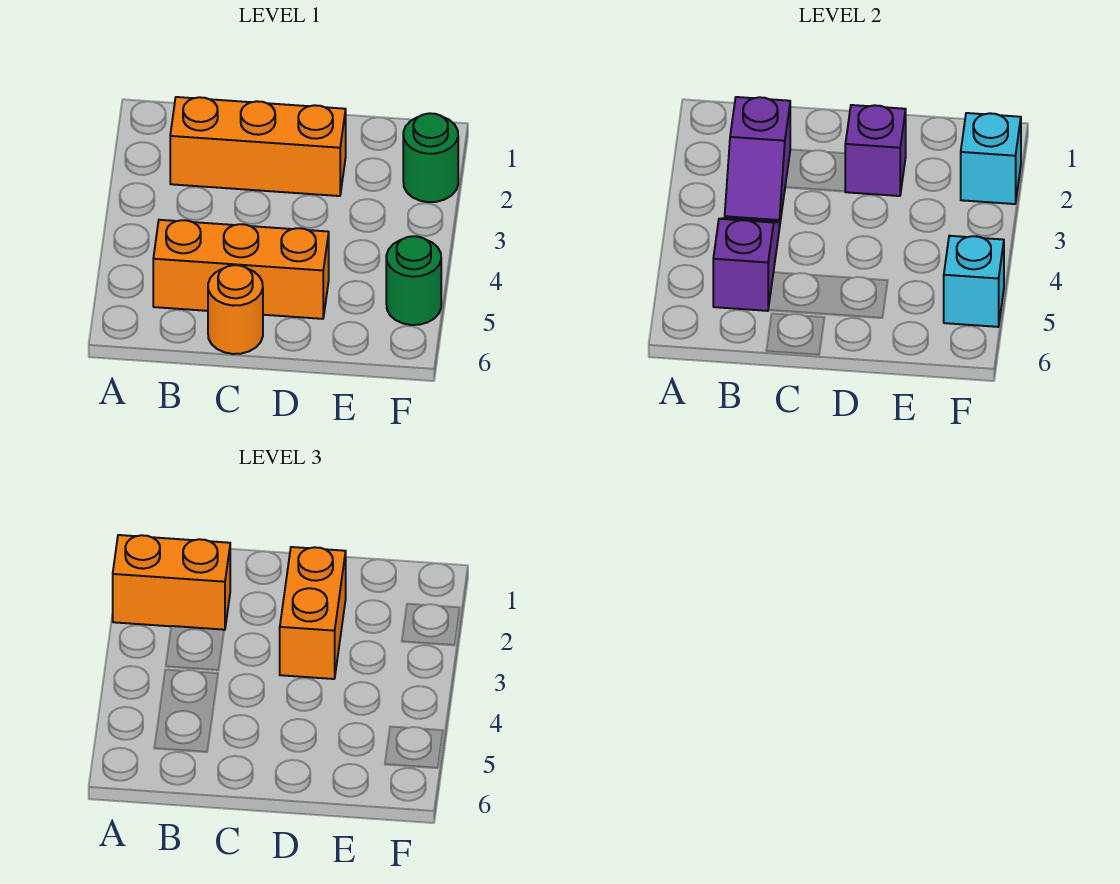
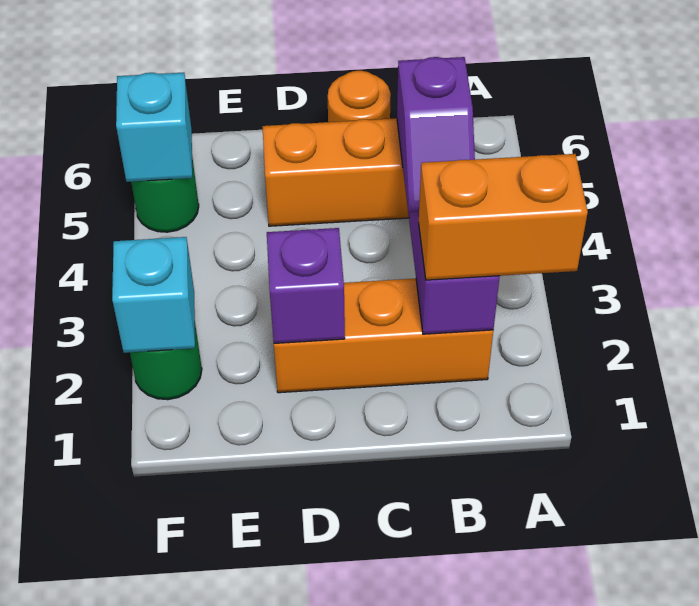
orange 1x2 brick [280,547,346,679] -> none

